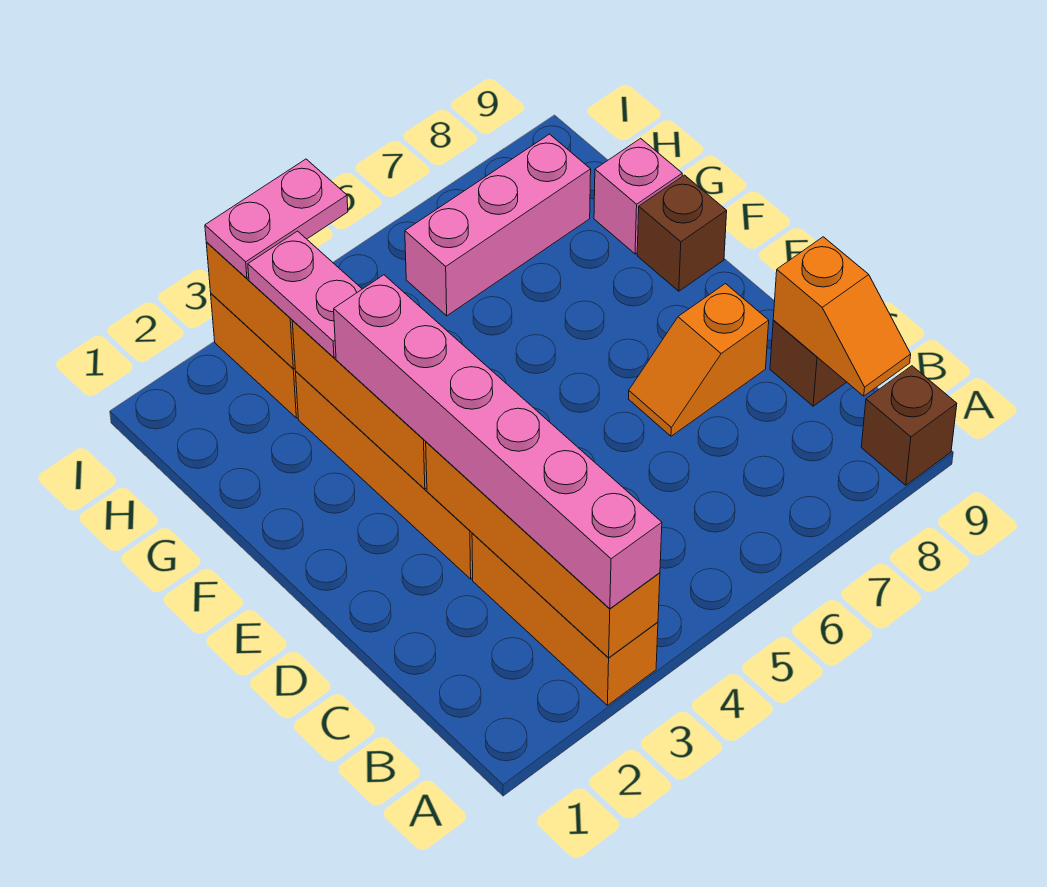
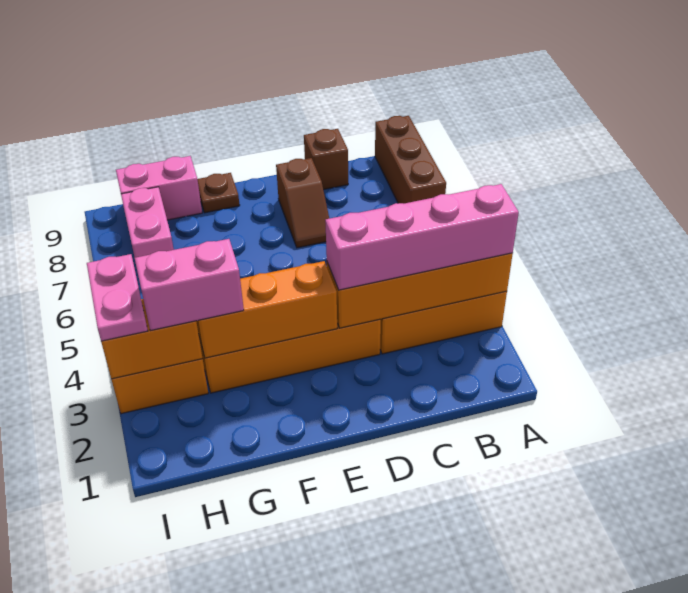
pink 1x6 brick [334,275,662,609] -> pink 1x4 brick [325,184,519,290]
brown 1x1 brick [861,366,957,485] -> brown 1x3 brick [375,116,446,204]
orange 1x2 slope [773,237,911,396] -> none
orange 1x2 slope [629,284,769,436] -> brown 1x2 slope [276,158,329,248]
brown 1x1 brick [637,175,727,291] -> brown 1x1 plate [197,173,240,213]
pink 1x2 plate [248,231,362,358] -> pink 1x2 brick [135,239,244,331]
pink 1x1 brick [594,138,682,254] -> pink 1x2 brick [116,156,202,220]
pink 1x3 brick [405,134,591,316] -> pink 1x2 brick [121,187,174,258]

